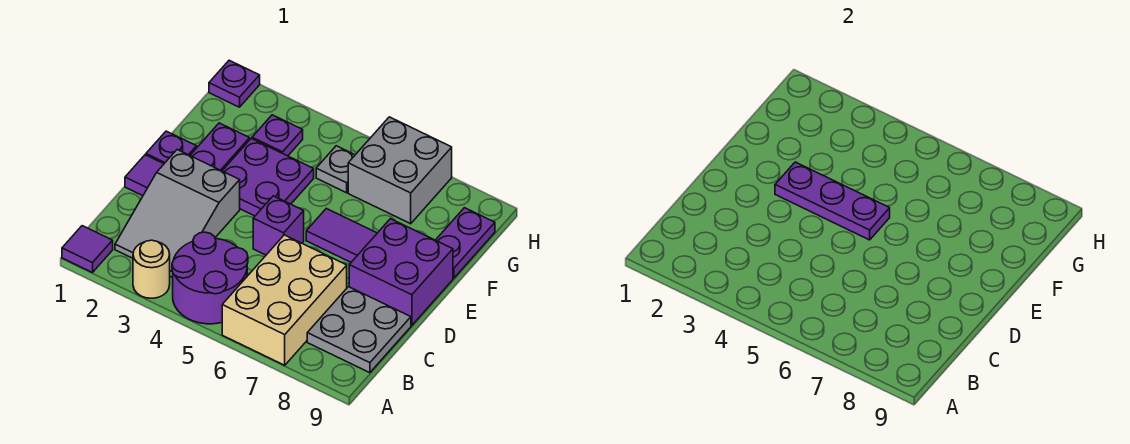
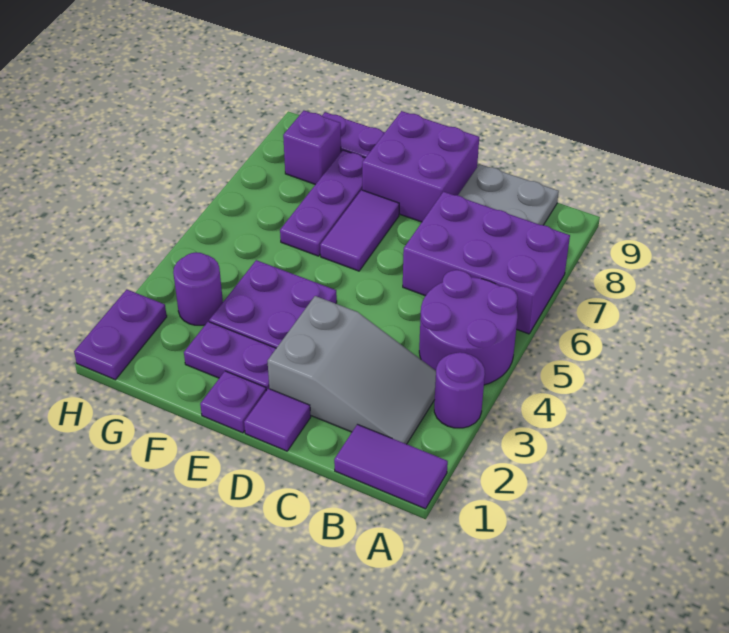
purple 1x1 tile [62,226,113,273] -> purple 1x2 tile [334,424,448,509]
tan 1x1 round brick [133,240,170,298] -> purple 1x1 round brick [434,352,485,428]
tan 2x3 brick [222,235,347,365] -> purple 2x3 brick [403,192,570,334]
purple 1x1 brick [253,196,304,255] -> purple 1x1 brick moved to [283,111,341,184]
purple 1x3 plate [775,162,890,240] -> purple 1x3 plate moved to [280,150,365,256]
purple 1x1 plate [252,115,303,156] -> purple 1x1 round brick [173,252,223,325]
grey 1x1 plate [316,146,355,193] -> none
grey 2x2 brick [348,117,452,224] -> none
purple 1x1 plate [209,60,260,107] -> purple 1x2 plate [74,290,167,380]

